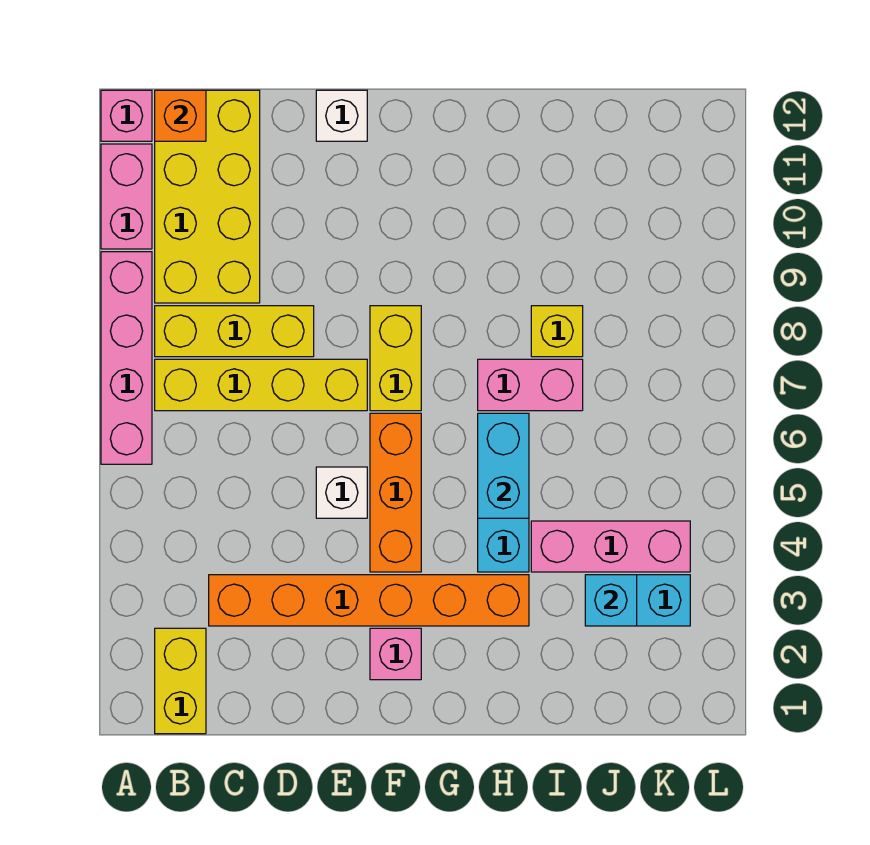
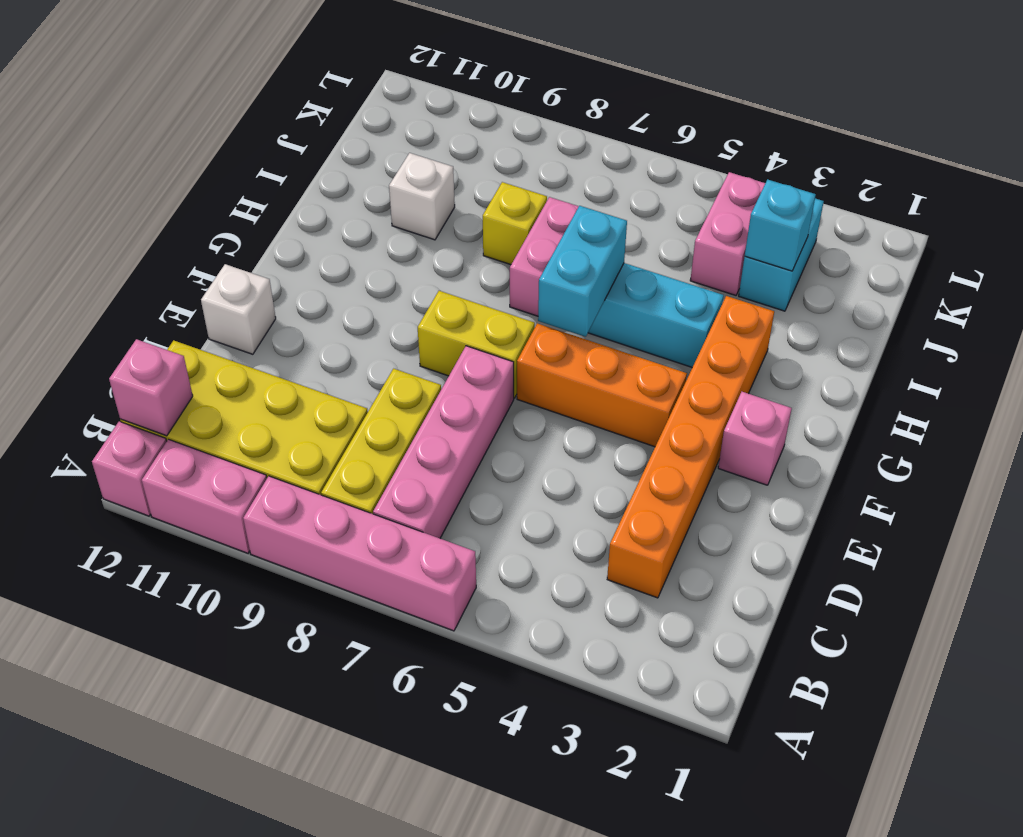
yellow 1x2 brick [155,628,206,734] -> none
yellow 1x4 brick [155,359,367,411] -> pink 1x4 brick [373,346,514,538]
orange 1x1 brick [155,90,206,141] -> pink 1x1 brick [109,339,193,436]
white 1x1 brick [316,467,367,518] -> white 1x1 brick moved to [389,153,455,240]
cyan 1x2 brick [478,413,529,518] -> cyan 1x2 brick turned to [538,206,627,337]
pink 1x3 brick [531,521,690,572] -> pink 1x2 brick [690,172,765,295]

